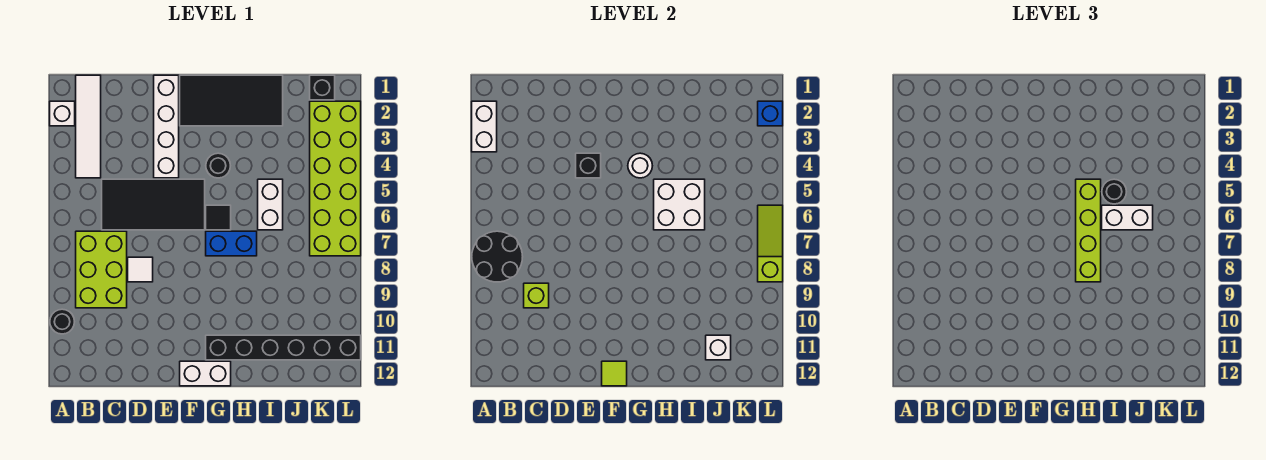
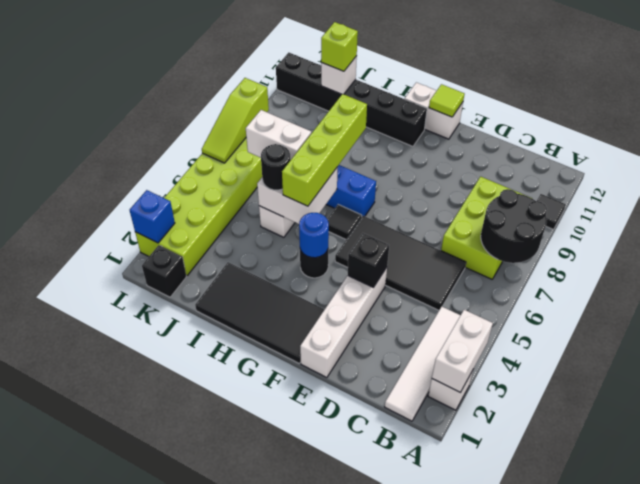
black 1x1 round brick [50,309,74,334] -> black 1x1 tile [537,194,566,229]
lime 1x1 brick [524,283,549,308] -> lime 1x1 brick moved to [321,22,358,71]
white 1x1 tile [128,257,153,282] -> none
white 1x1 round brick [628,153,652,178] -> blue 1x1 round brick [299,213,329,258]

